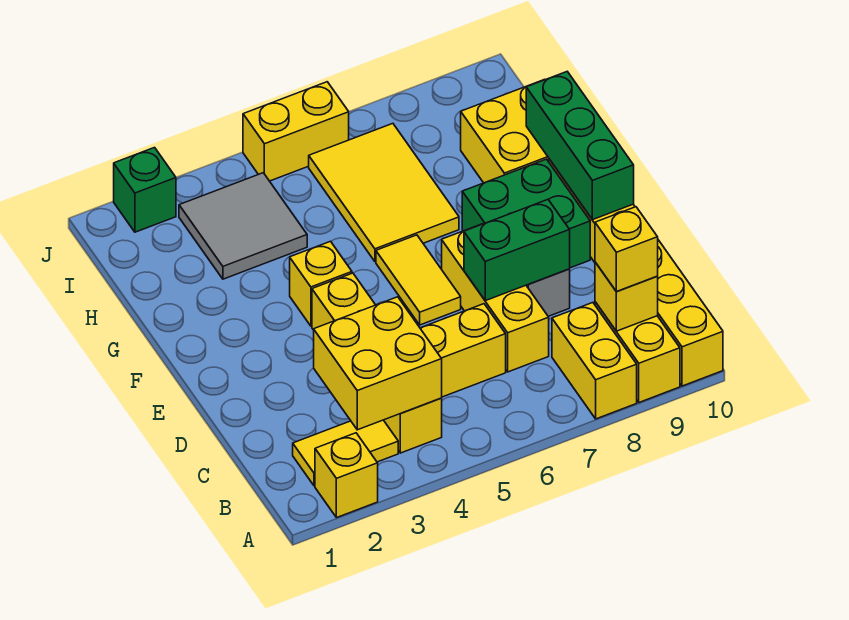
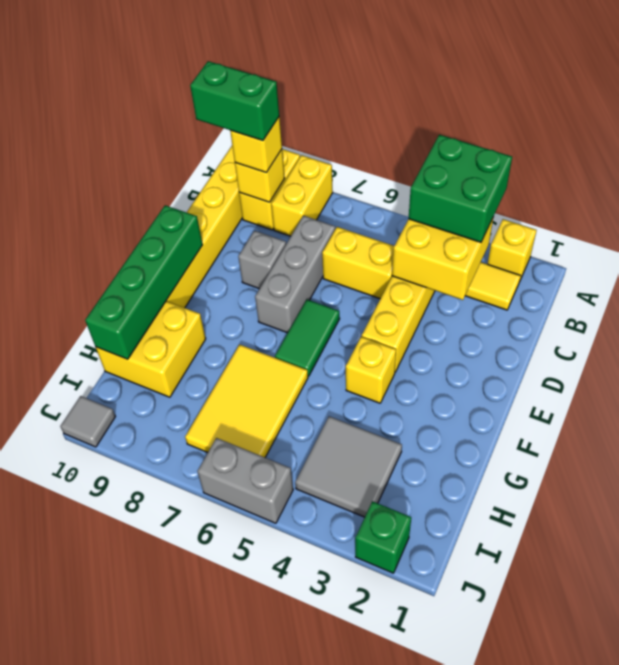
yellow 1x3 brick [442,224,549,372] -> grey 1x3 brick [255,216,335,333]
green 1x2 brick [464,200,570,301] -> green 1x2 brick moved to [190,61,279,141]
yellow 1x2 tile [376,235,461,325] -> green 1x2 tile [275,300,340,376]
green 2x2 brick [462,159,590,268] -> green 2x2 brick moved to [409,135,512,242]
green 1x3 brick [526,72,634,220] -> green 1x4 brick [85,205,203,359]
yellow 1x2 brick [243,82,349,181] -> grey 1x2 brick [197,438,293,523]
none -> grey 1x1 tile [60,396,115,447]

